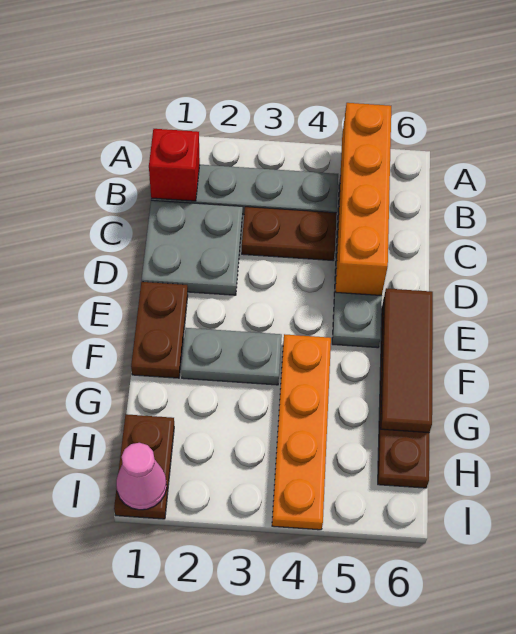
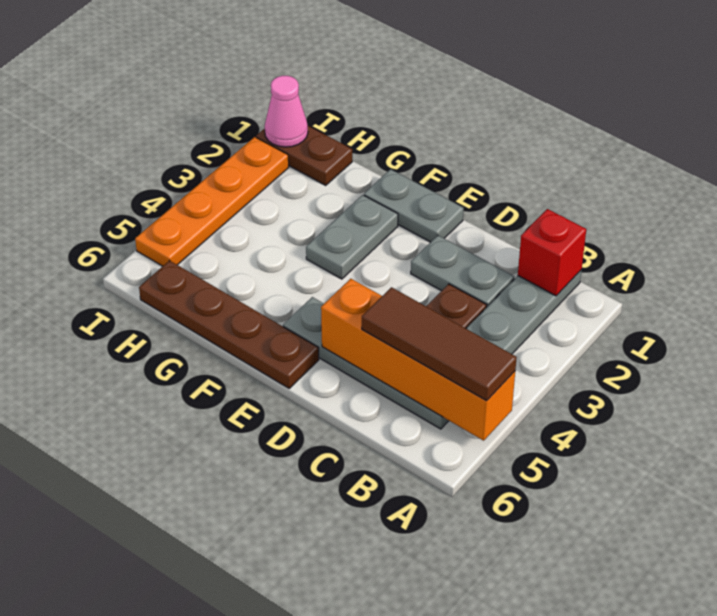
grey 2x2 plate [142,200,243,295] -> grey 1x2 plate [411,235,514,308]
brown 1x2 plate [131,282,188,378] -> grey 1x2 plate [364,169,464,242]
brown 1x3 tile [381,288,433,433] -> brown 1x3 tile moved to [362,287,517,401]
orange 1x4 plate [272,334,331,530] -> orange 1x4 plate turned to [135,137,289,266]

